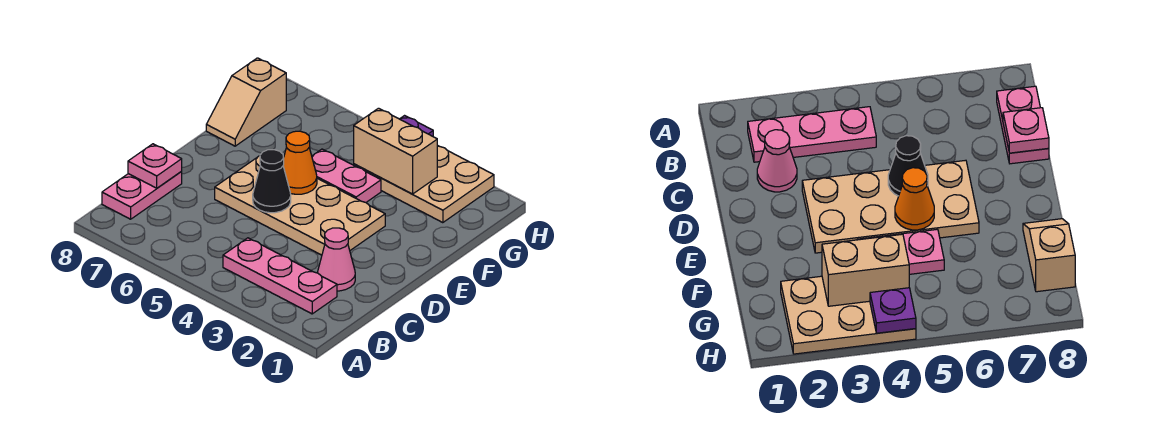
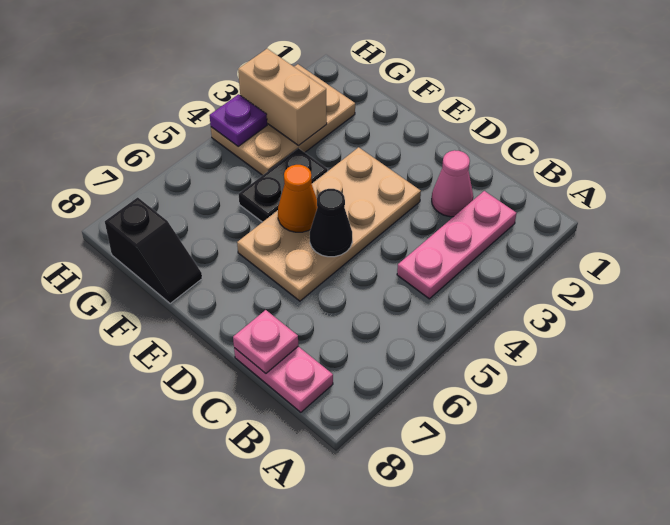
pink 1x2 plate [312,149,381,202] -> black 1x2 plate [239,148,328,222]
tan 1x2 slope [206,58,286,146] -> black 1x2 slope [105,197,202,304]
tan 1x2 brick [354,108,437,194] -> tan 1x2 brick turned to [238,49,327,145]

